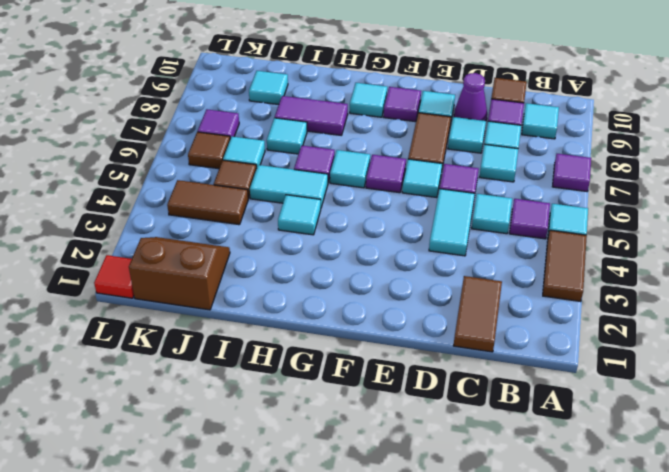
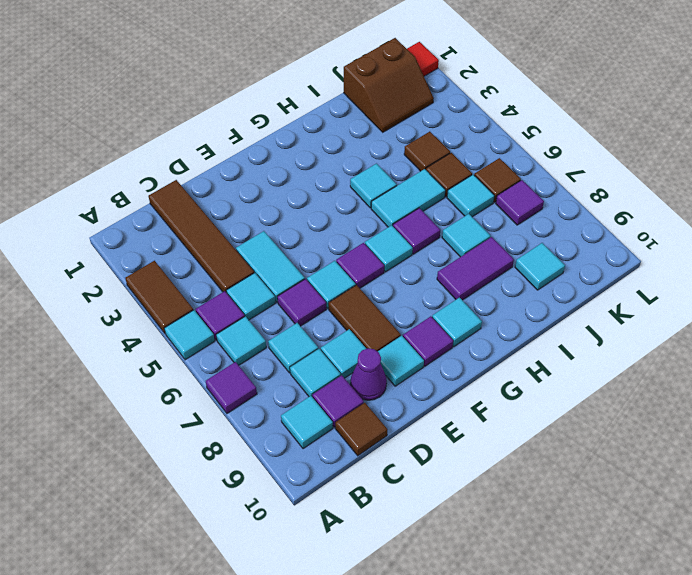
none -> cyan 1x1 tile [216,316,266,365]
brown 1x2 tile [454,276,502,352] -> brown 1x4 tile [148,180,254,293]
brown 1x2 tile [167,180,248,225] -> brown 1x1 tile [404,132,450,171]

